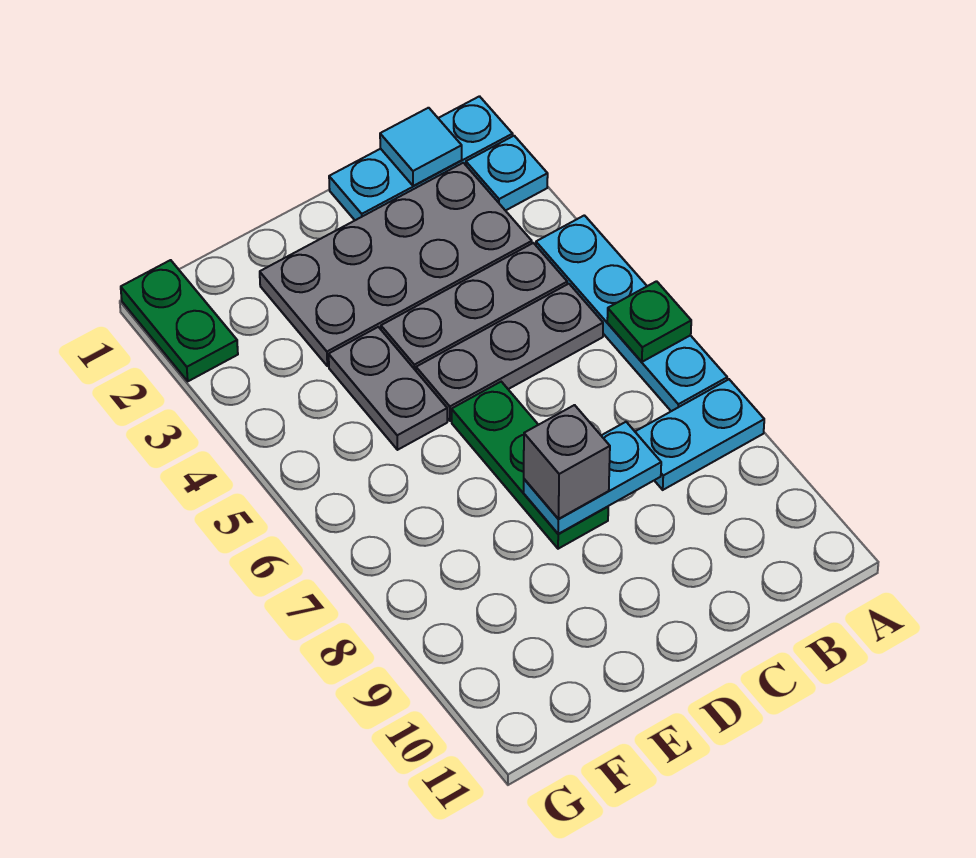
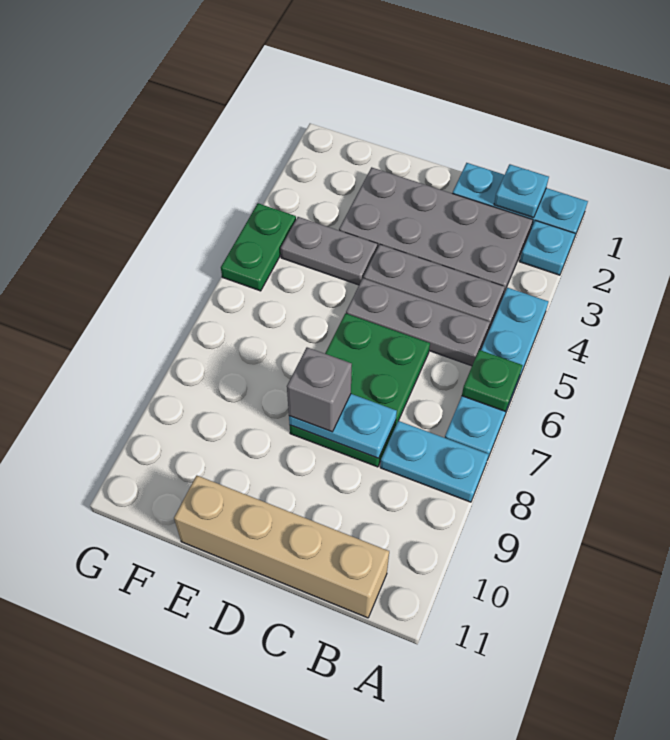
cyan 1x1 tile [380,108,462,186] -> cyan 1x1 plate [494,164,549,218]
none -> tan 1x4 brick [174,476,389,618]
green 1x3 plate [452,382,608,549] -> green 2x3 plate [290,313,430,467]
grey 1x2 plate [329,327,447,450] -> grey 1x2 plate turned to [281,217,377,285]
green 1x2 plate [121,260,238,381] -> green 1x2 plate moved to [221,203,296,291]

